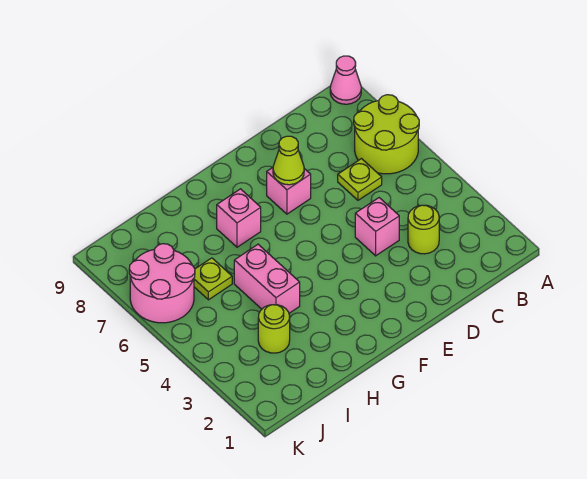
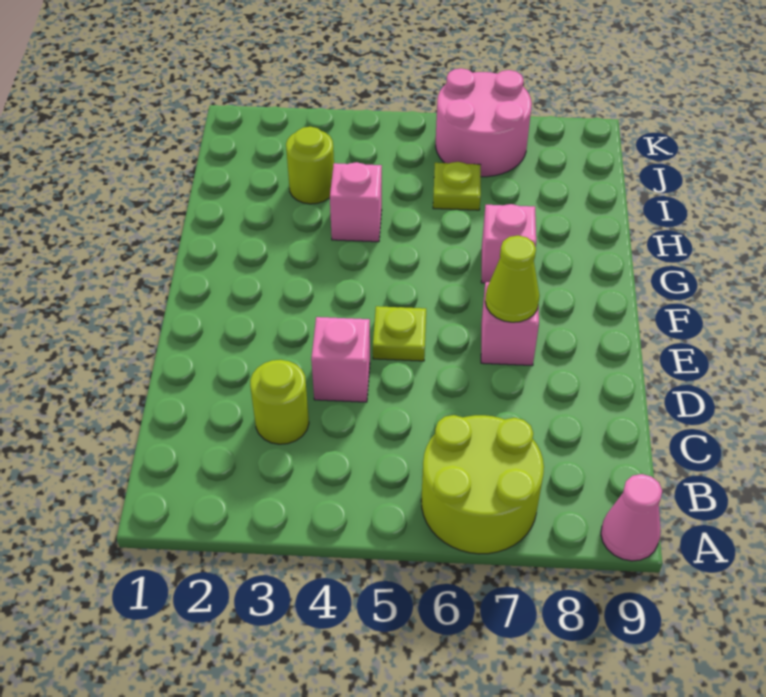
lime 1x1 plate [338,159,382,200] -> lime 1x1 plate moved to [373,306,426,361]
pink 1x2 brick [234,244,300,313] -> pink 1x1 brick [330,162,382,242]

